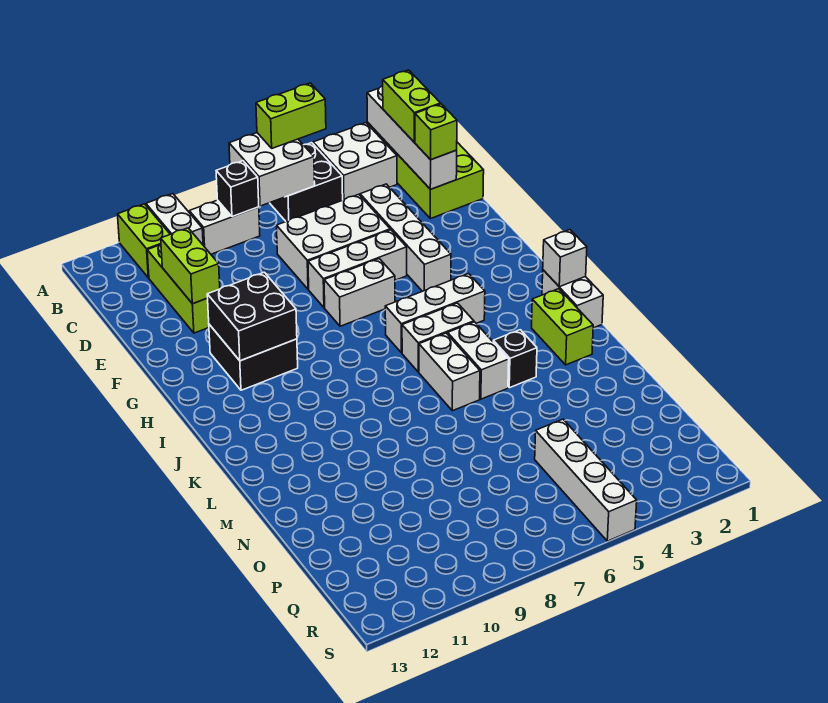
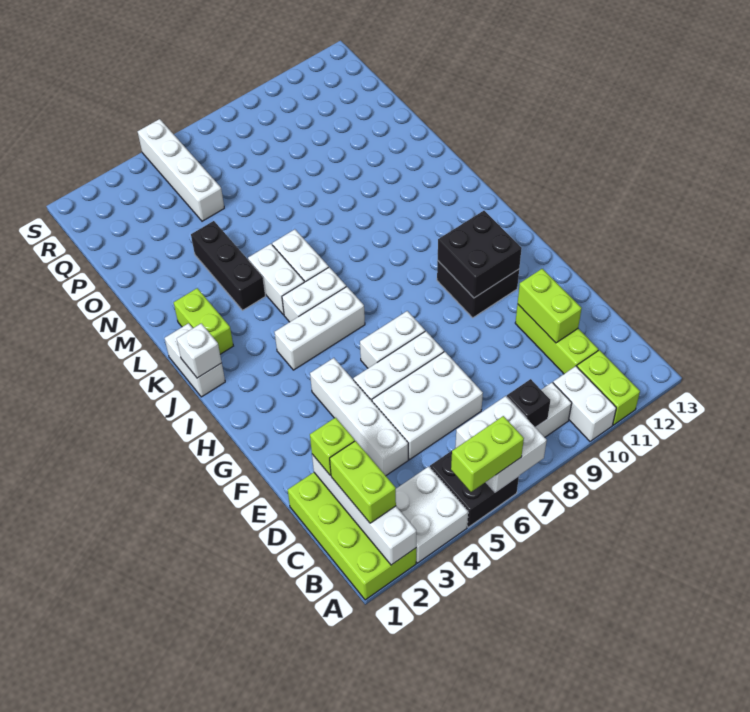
black 1x1 brick [493,330,537,388] -> black 1x3 brick [191,221,265,310]

